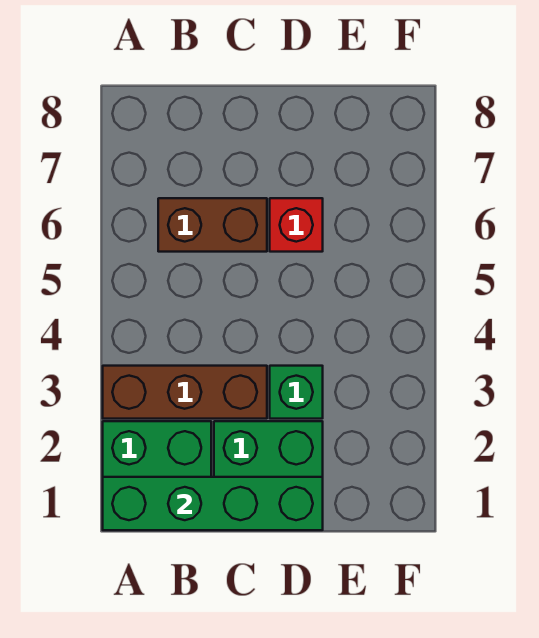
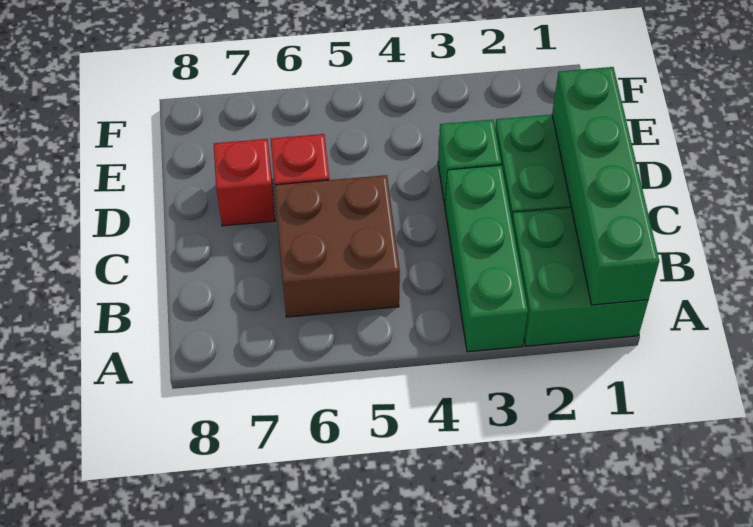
brown 1x3 brick [103,366,267,419] -> green 1x3 brick [445,165,528,352]
brown 1x2 brick [158,198,267,252] -> brown 2x2 brick [274,175,400,317]
none -> red 1x1 brick [214,139,275,226]

